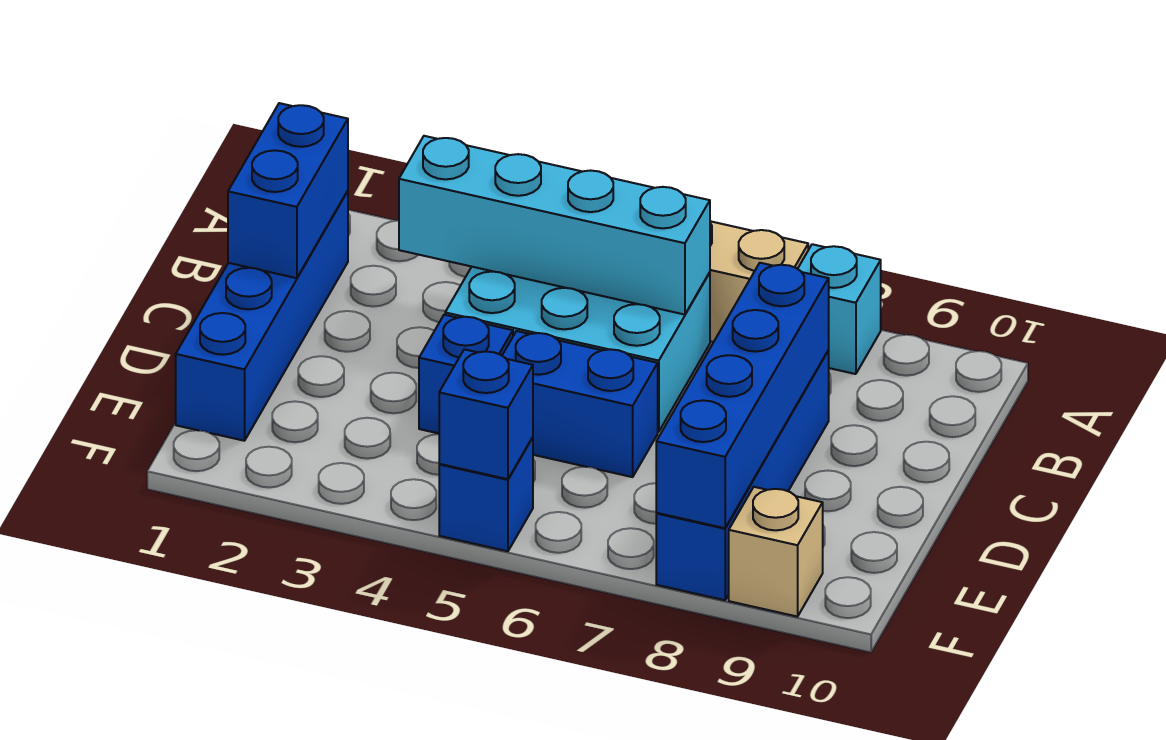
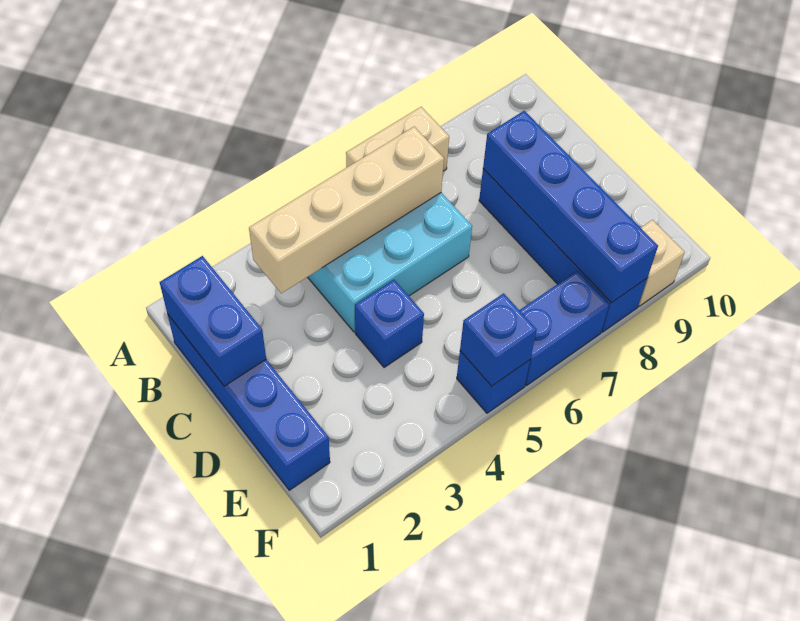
cyan 1x1 brick [798,244,881,374] -> none
cyan 1x4 brick [399,136,710,315] -> tan 1x4 brick [249,127,444,293]
blue 1x2 brick [502,331,658,477] -> blue 1x2 brick moved to [520,271,609,386]

